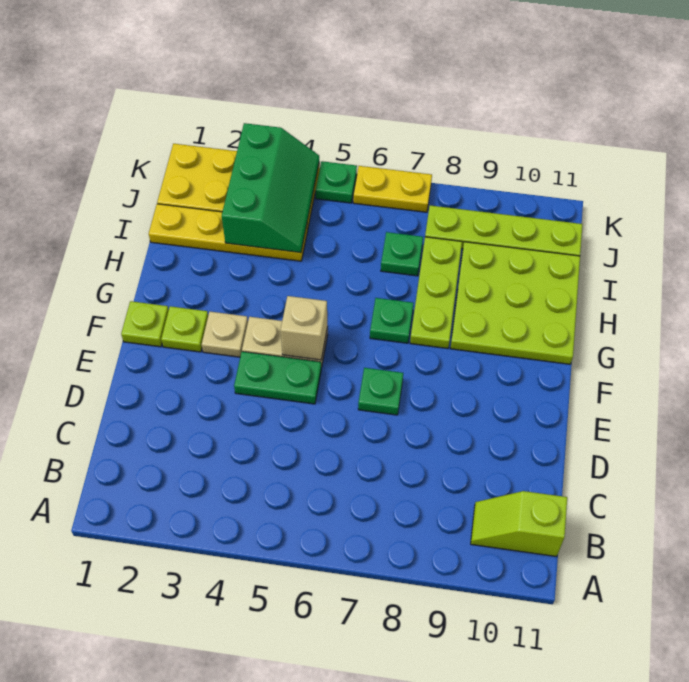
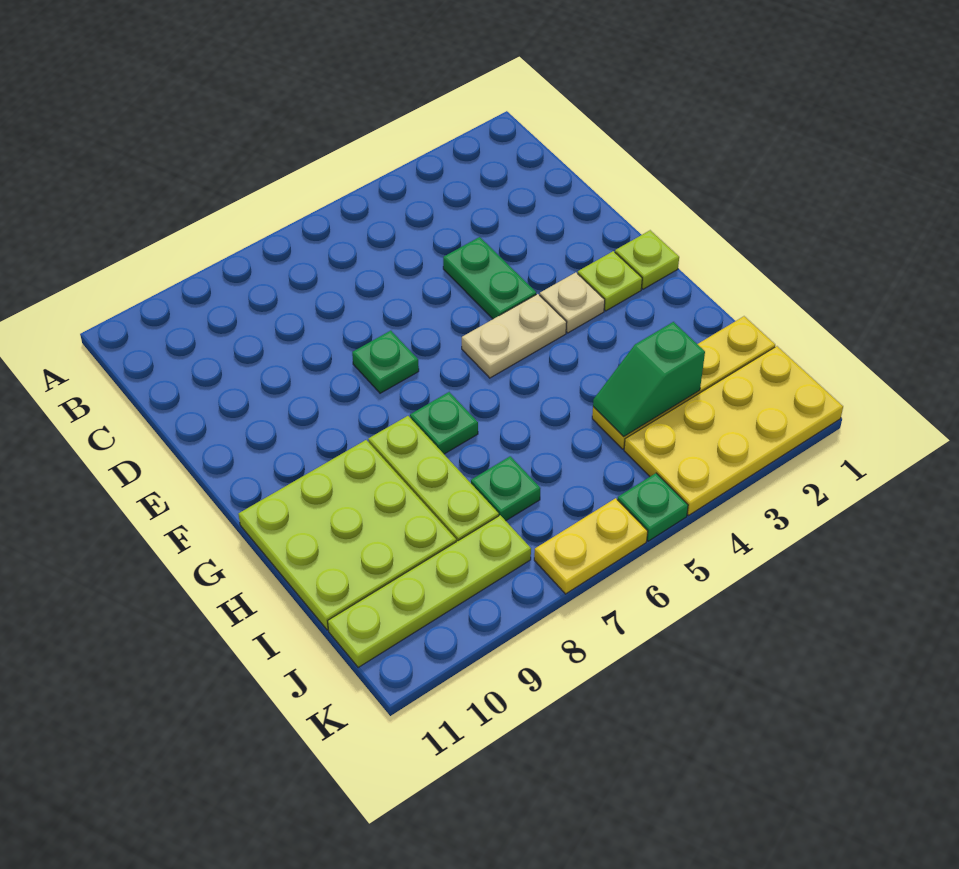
lime 1x2 slope [471,491,567,557] -> none
green 1x2 plate [234,352,321,404] -> green 1x2 plate turned to [443,237,536,319]
tan 1x1 brick [280,296,328,360] -> none
green 2x3 slope [222,123,319,253] -> green 1x2 slope [593,322,705,437]

